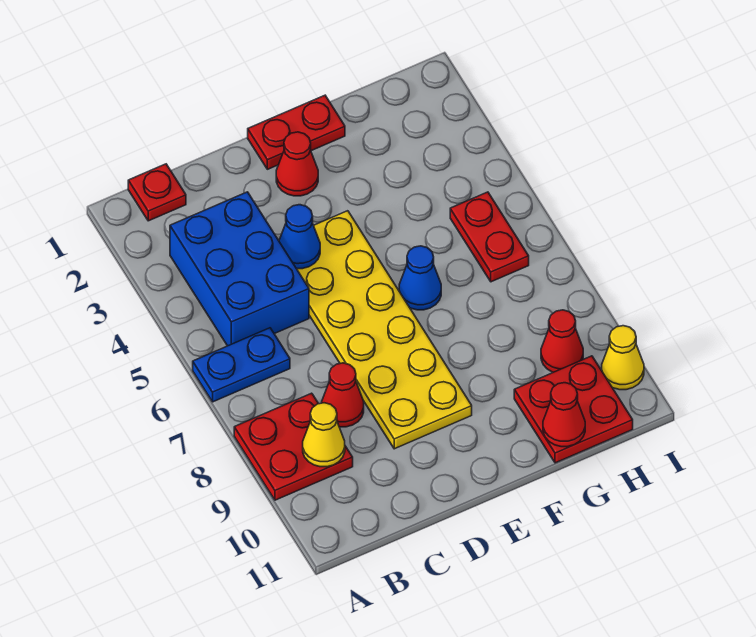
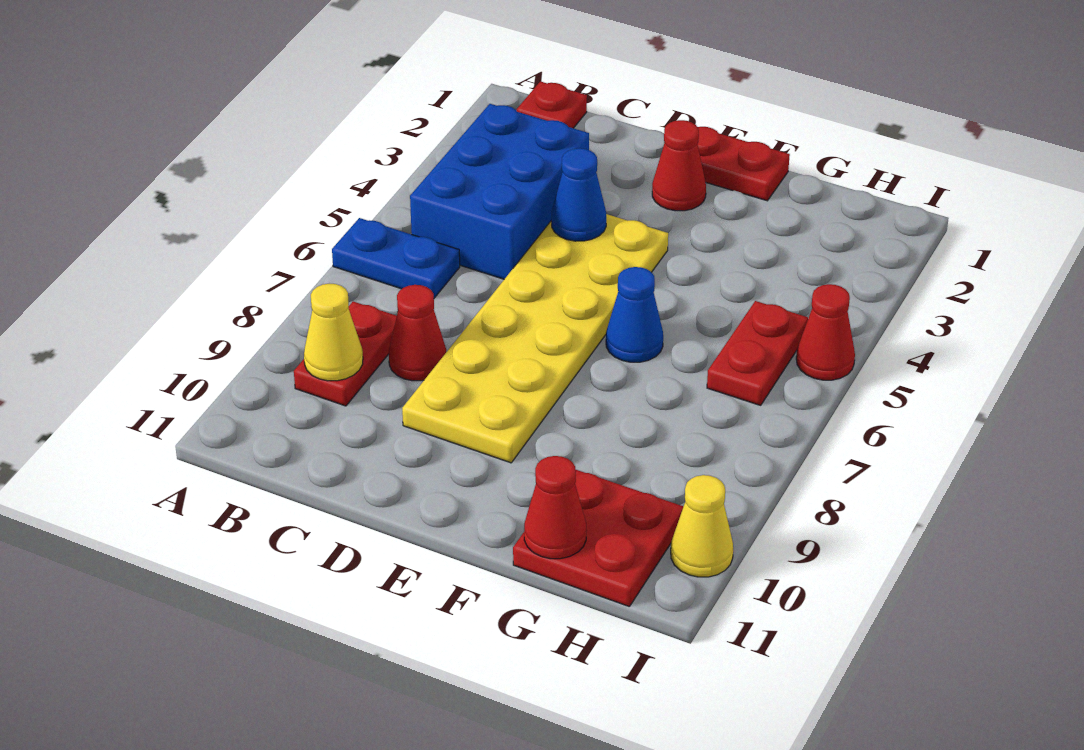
red 2x2 plate [234,393,353,500] -> red 1x2 plate [294,302,397,406]
red 1x1 cone [541,310,583,372] -> red 1x1 cone moved to [796,284,855,380]

